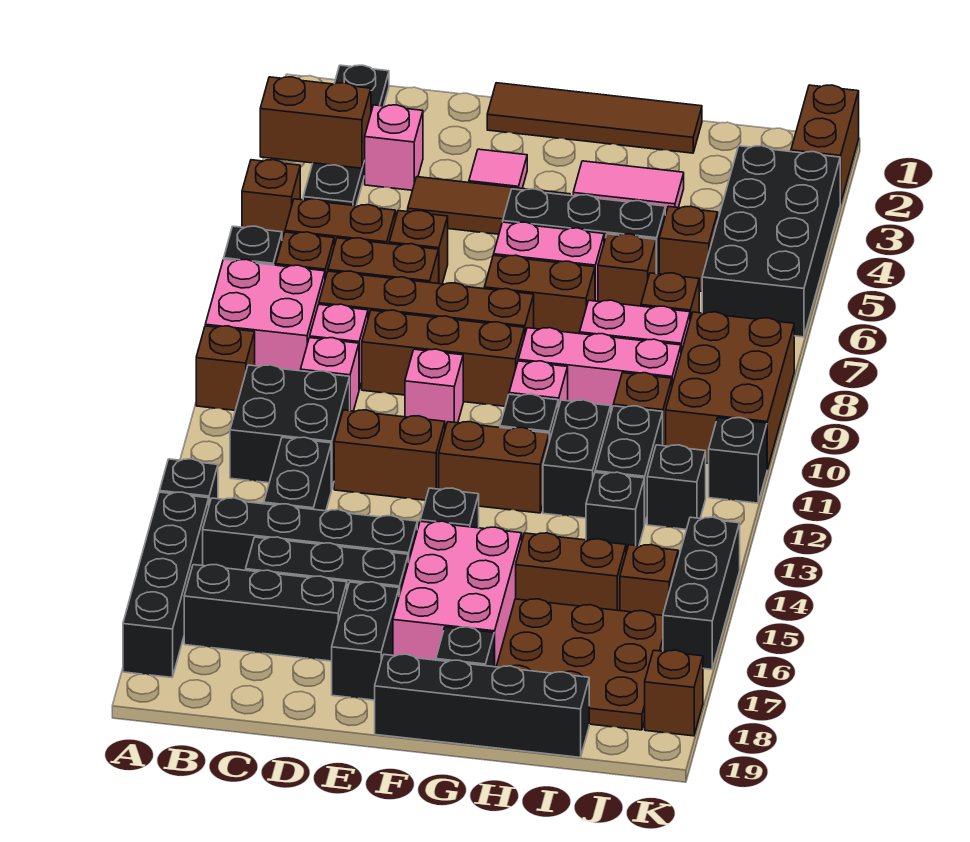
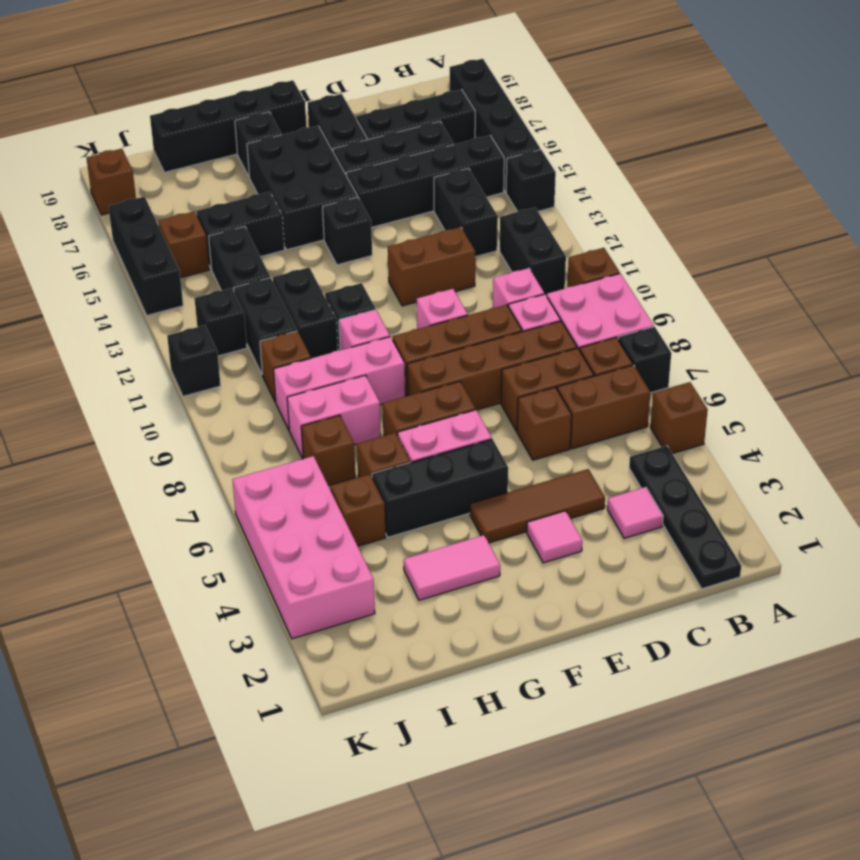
brown 1x2 brick [260,77,371,168] -> none
black 2x2 brick [230,365,350,490] -> black 1x2 brick [500,207,566,296]
pink 1x1 brick [364,105,423,190] -> pink 1x1 tile [607,487,663,538]
brown 1x4 tile [487,83,702,153] -> none
brown 1x2 brick [439,422,549,513] -> none
pink 2x3 brick [393,521,522,667] -> black 2x3 brick [247,126,357,250]
brown 1x2 brick [516,533,626,611] -> black 1x2 brick [196,192,285,270]
brown 3x3 plate [496,599,663,730] -> none
black 1x1 brick [586,472,645,552] -> black 1x2 brick [209,227,270,291]
black 2x4 brick [702,146,840,337] -> pink 2x4 brick [232,456,375,639]
brown 2x3 brick [666,312,794,469] -> none
brown 1x2 brick [791,85,859,204] -> none

